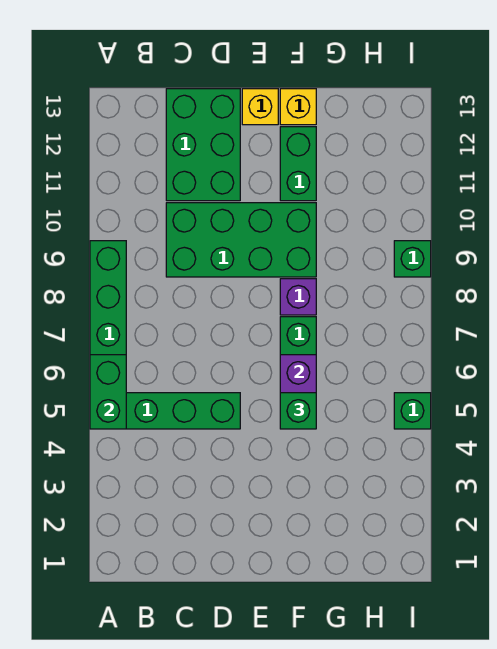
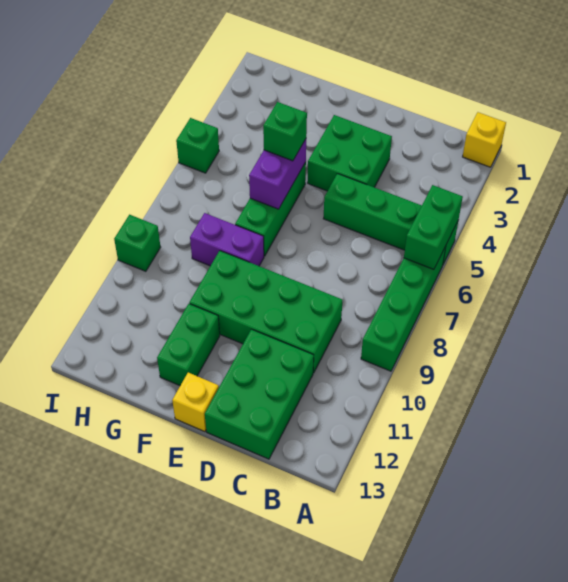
none -> green 2x2 brick [307,115,392,191]
purple 1x1 brick [280,279,316,315] -> purple 1x2 brick [190,213,264,266]
yellow 1x1 brick [280,89,316,125] -> yellow 1x1 brick moved to [463,112,506,167]

